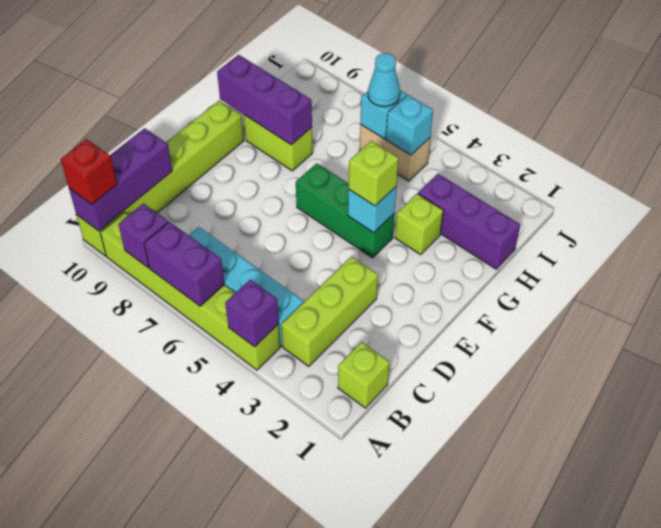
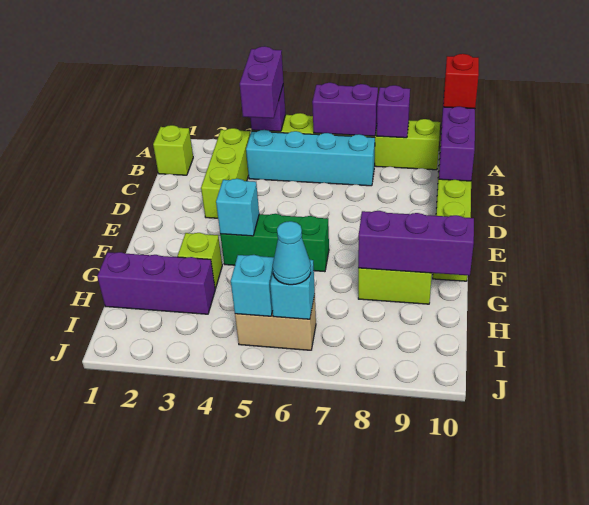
none -> purple 1x2 brick [240,46,284,118]
lime 1x1 brick [349,141,398,206] -> none

